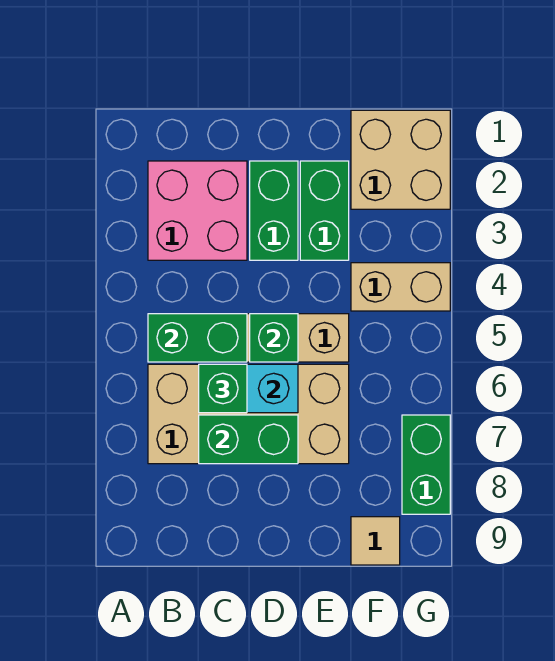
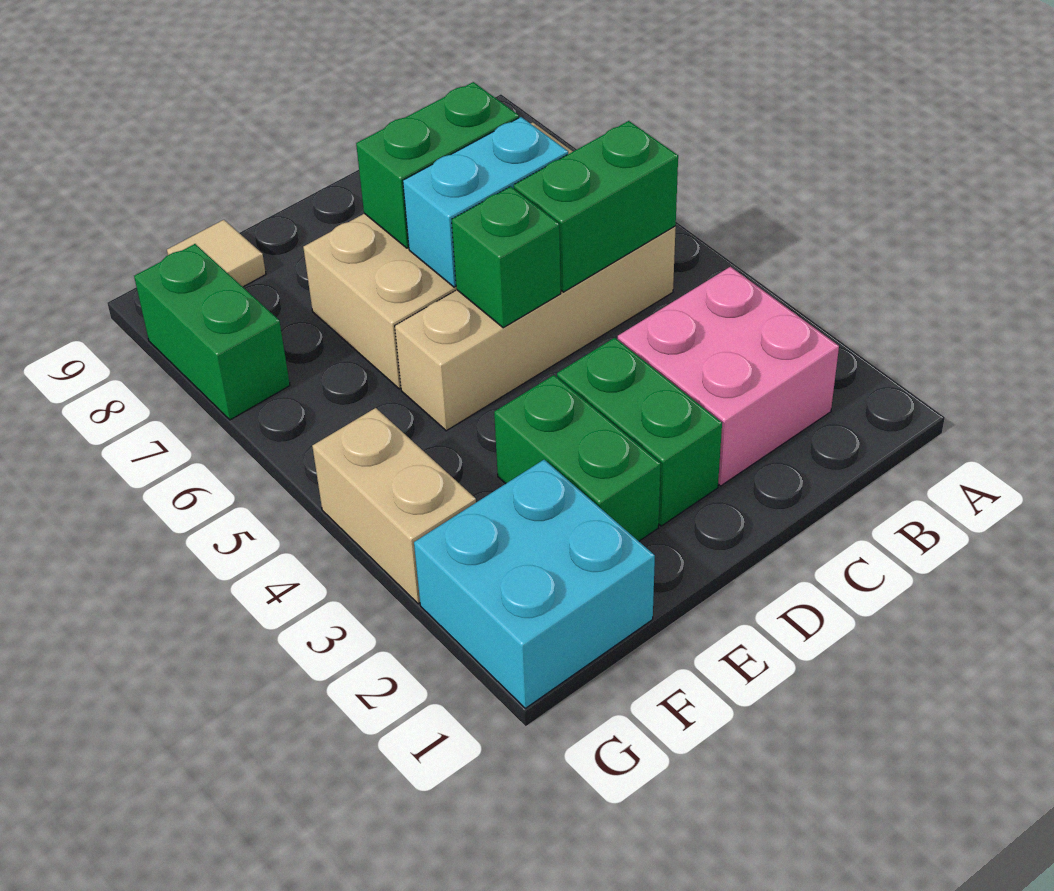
green 1x1 brick [199,364,247,413] -> none
tan 2x2 brick [351,110,450,209] -> cyan 2x2 brick [414,460,655,708]
tan 1x2 brick [351,263,450,311] -> tan 1x2 brick turned to [312,408,476,604]

